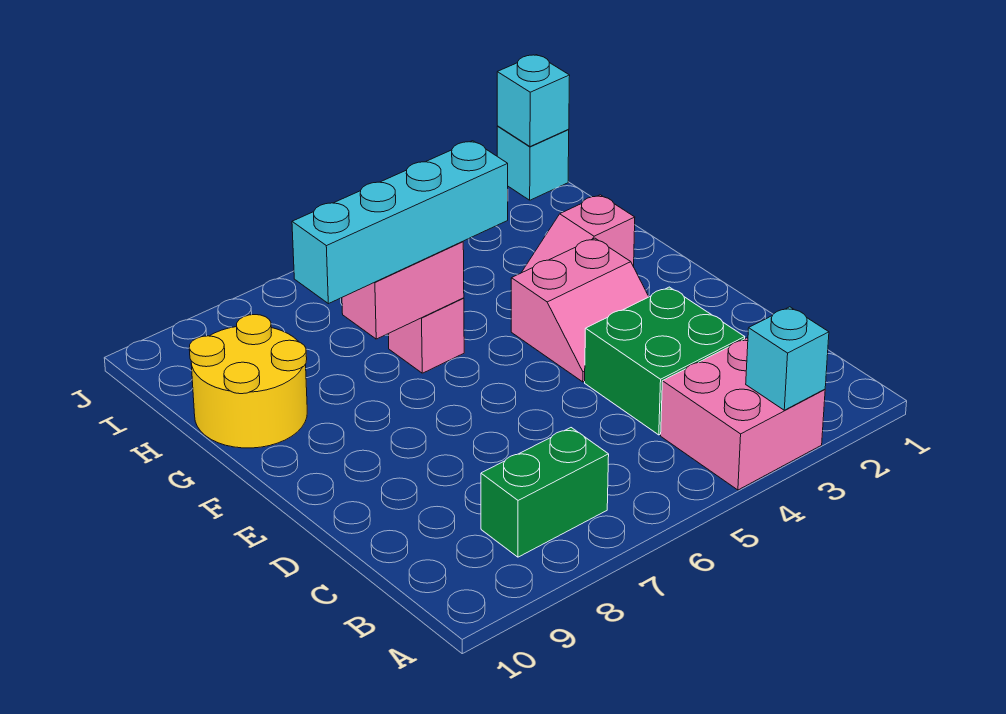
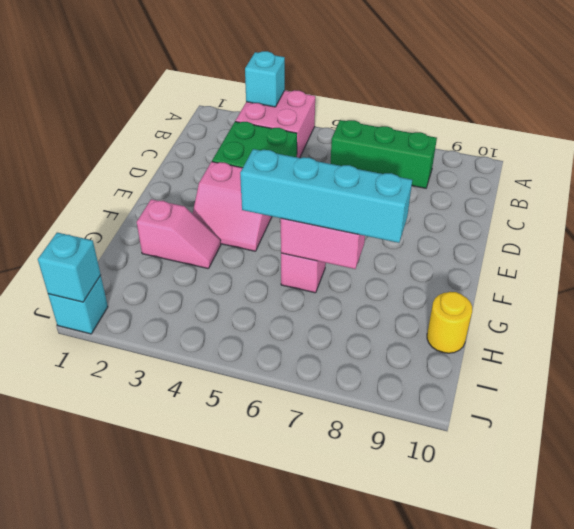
green 1x2 brick [481,428,609,557] -> green 1x3 brick [331,120,437,188]
pink 2x2 slope [511,238,649,382] -> pink 2x2 slope turned to [193,162,272,251]
yellow 2x2 round brick [189,315,307,448] -> yellow 1x1 round brick [427,292,472,353]

